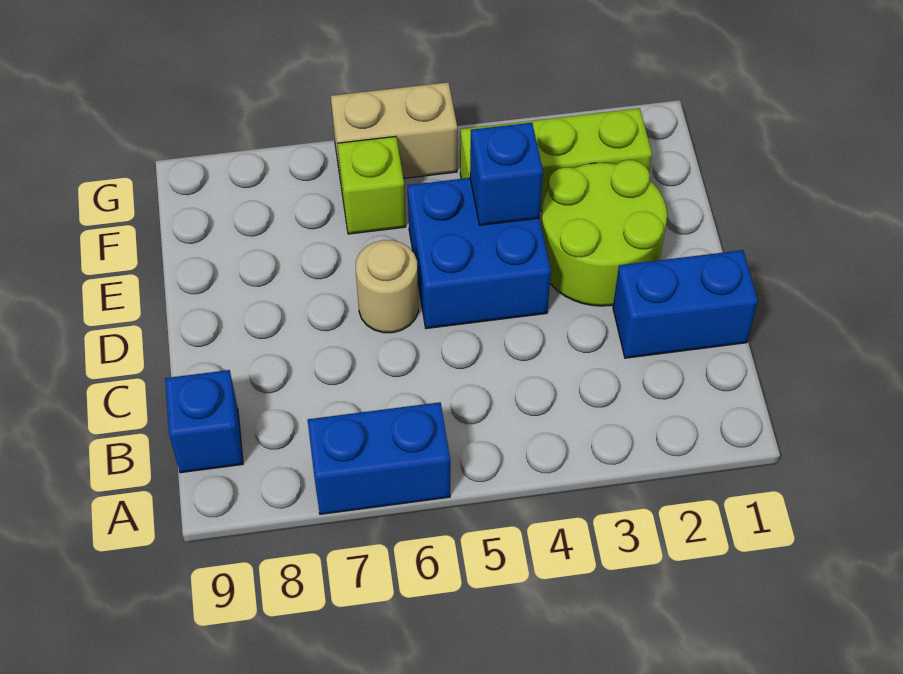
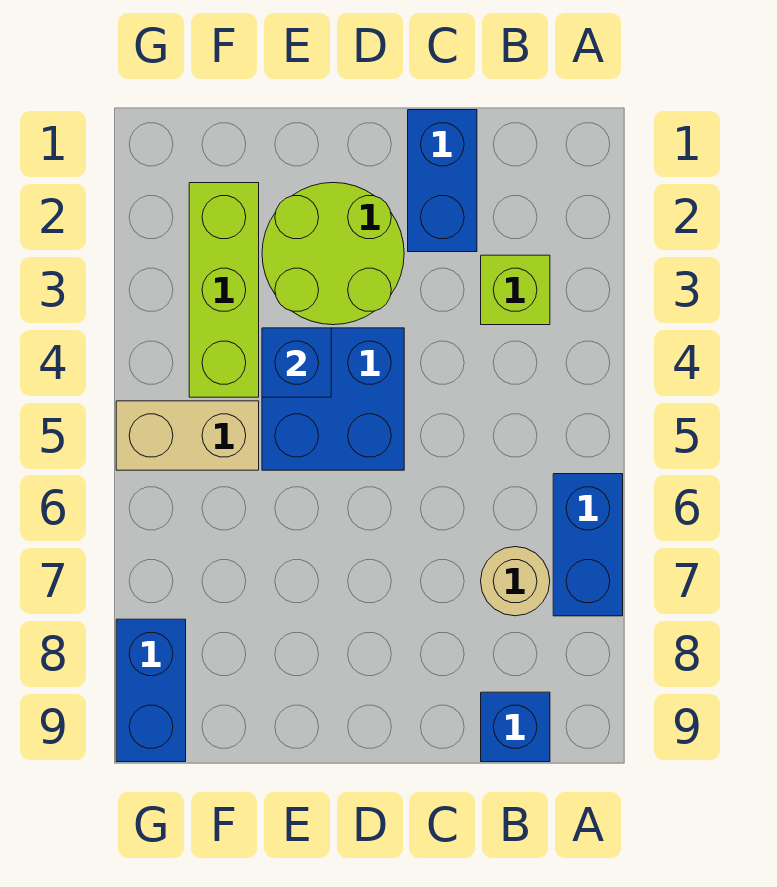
tan 1x1 round brick [356,240,418,333] -> tan 1x1 round brick moved to [481,547,550,616]
lime 1x1 brick [337,136,406,234] -> lime 1x1 brick moved to [481,255,550,325]
tan 1x2 brick [331,82,457,181] -> tan 1x2 brick turned to [116,401,259,470]
none -> blue 1x2 brick [116,619,186,762]

